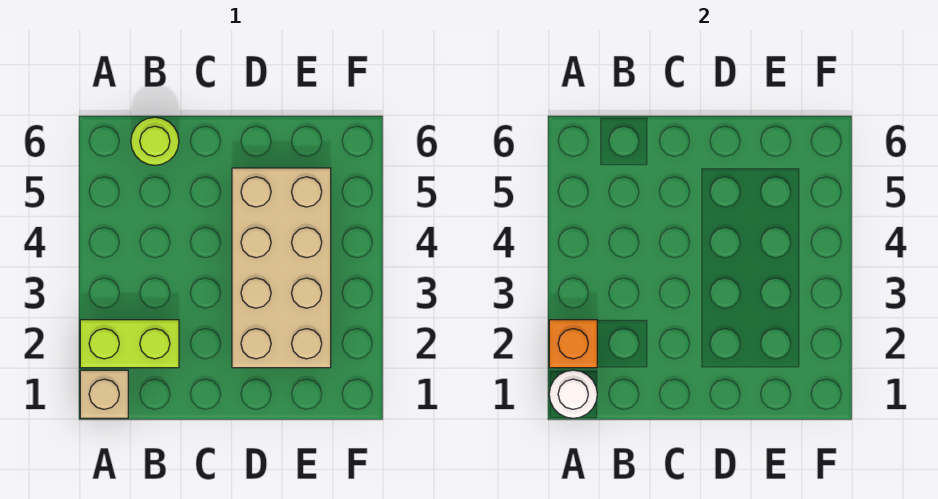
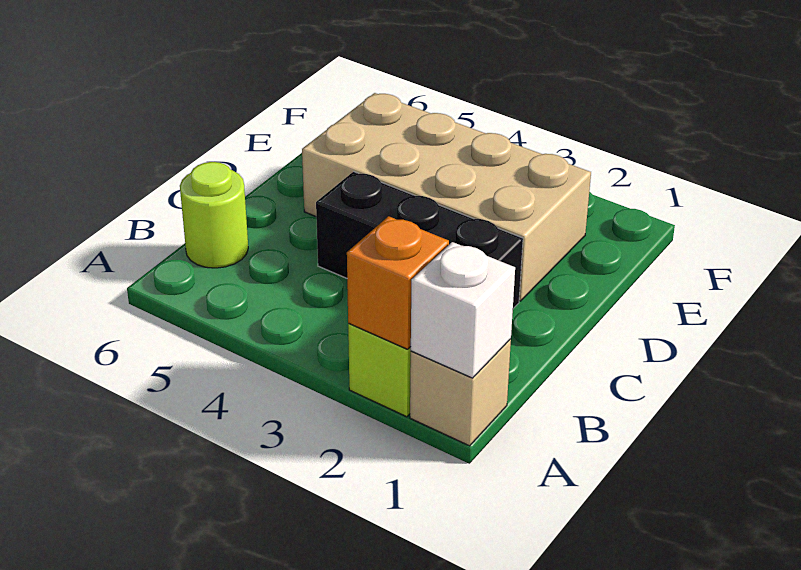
white 1x1 round brick [549,370,597,418] -> white 1x1 brick [411,242,515,378]
none -> black 1x3 brick [316,172,523,309]

